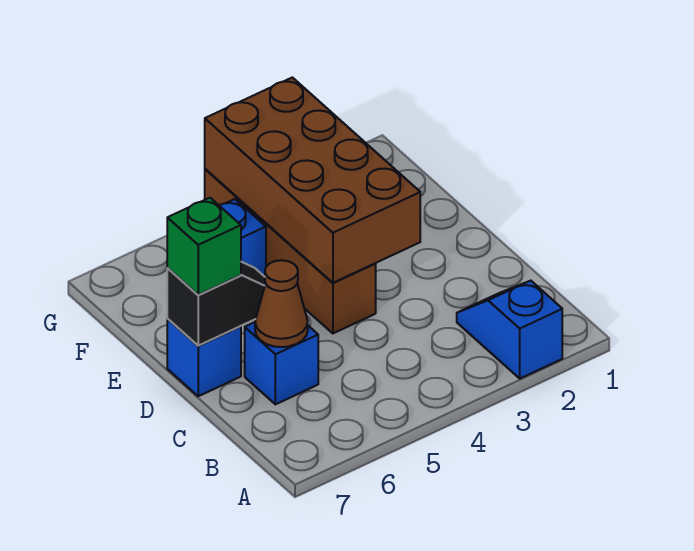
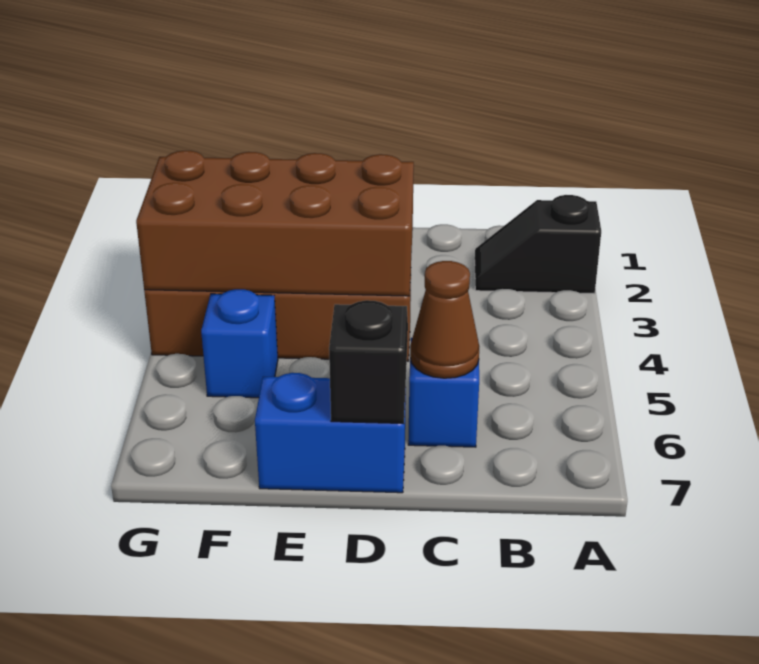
blue 1x2 slope [457,281,562,379] -> black 1x2 slope [475,195,601,294]
blue 1x1 brick [167,319,241,396] -> blue 1x2 brick [255,373,406,493]
green 1x1 brick [167,198,241,295] -> none

